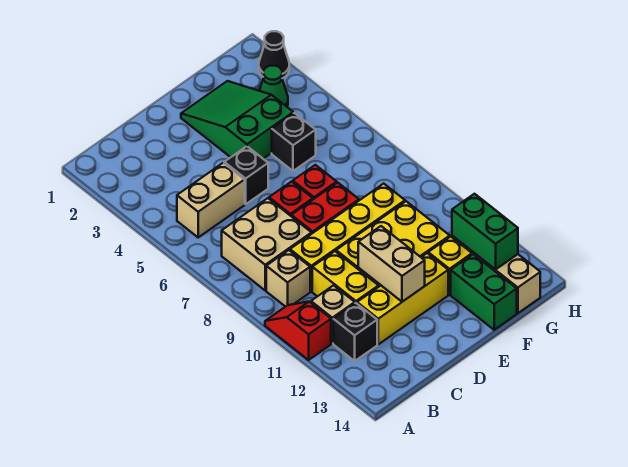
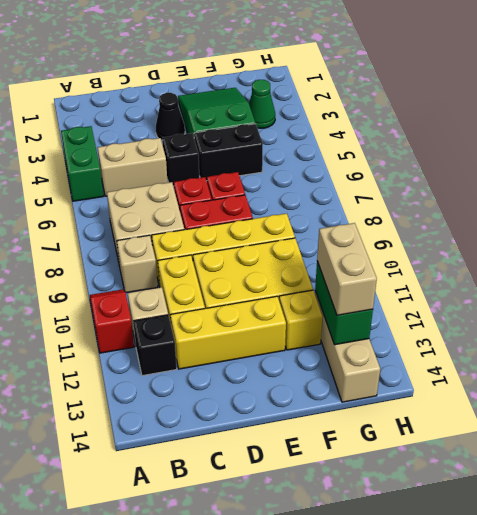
tan 1x2 brick [358,226,425,302] -> tan 1x2 brick moved to [317,223,377,315]
black 1x1 brick [272,113,316,171] -> black 1x2 brick [194,124,263,181]
green 1x2 brick [451,254,517,330] -> green 1x2 brick moved to [61,126,103,201]
black 1x1 cone [259,31,289,78] -> black 1x1 cone moved to [156,93,185,140]

